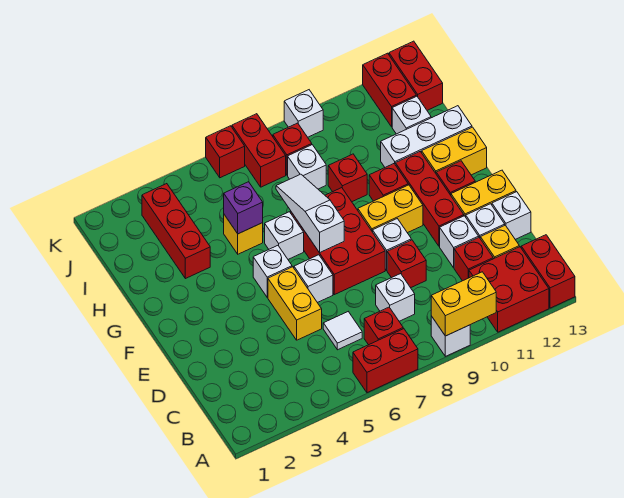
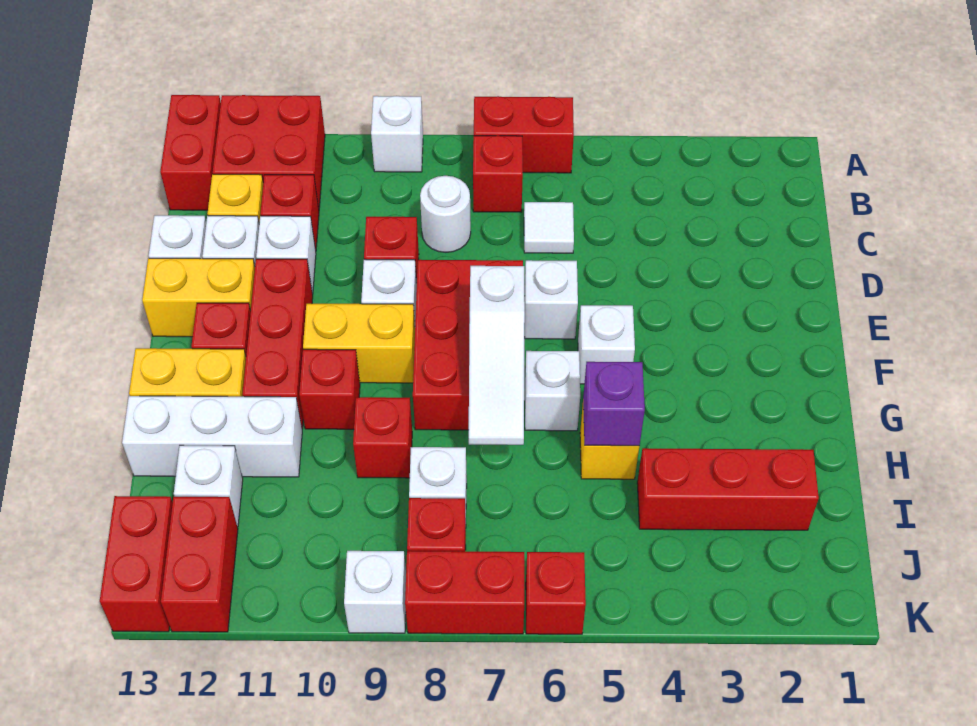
yellow 1x2 brick [431,272,496,336] -> none
white 1x1 brick [376,274,415,321] -> white 1x1 round brick [420,176,471,252]
yellow 1x2 brick [268,267,322,340] -> none
red 1x3 brick [142,184,210,279] -> red 1x3 brick turned to [637,448,819,530]
red 1x2 brick [232,114,286,187] -> red 1x2 brick turned to [405,551,524,634]

